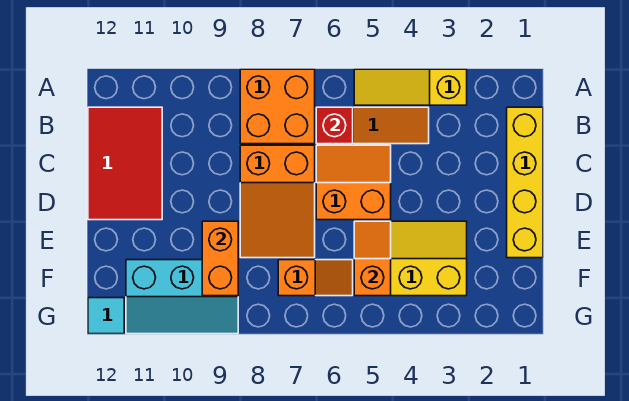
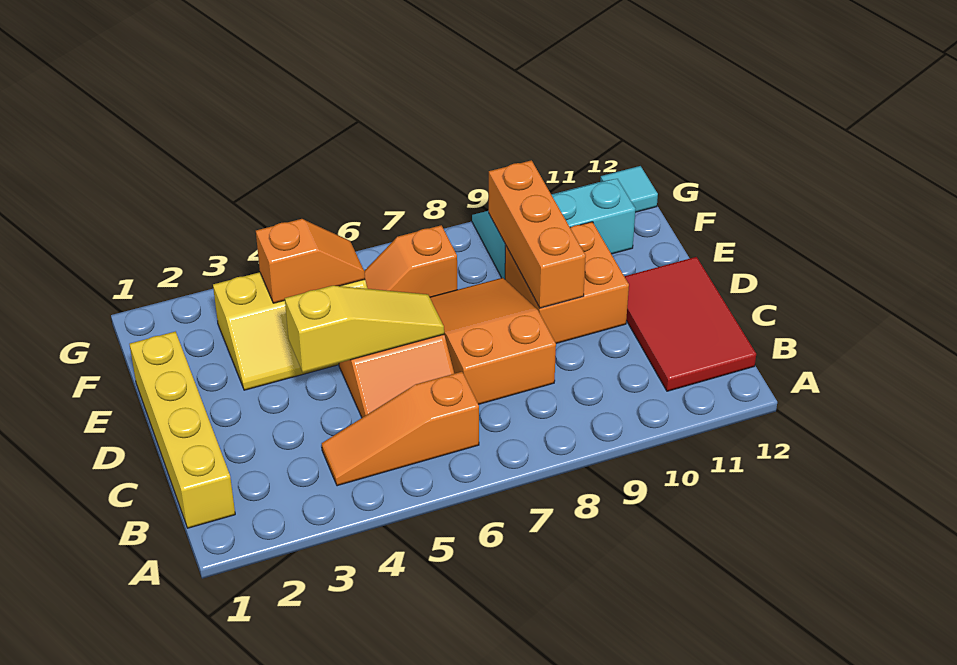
yellow 1x3 slope [354,69,467,105] -> yellow 1x3 slope moved to [285,286,444,373]
orange 2x2 brick [240,69,315,144] -> orange 2x2 brick moved to [505,222,629,343]
red 1x1 brick [316,107,353,144] -> none
orange 1x2 slope [354,221,391,296] -> orange 1x2 slope turned to [256,219,365,303]
orange 1x2 brick [202,221,238,296] -> orange 1x3 brick [489,160,586,308]

